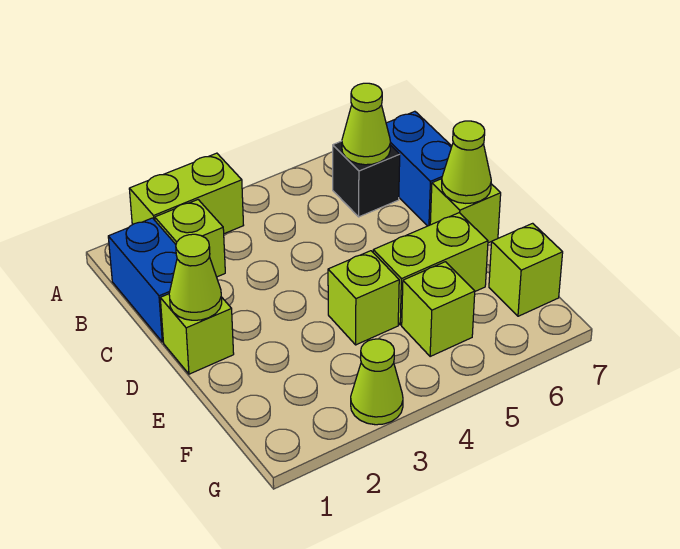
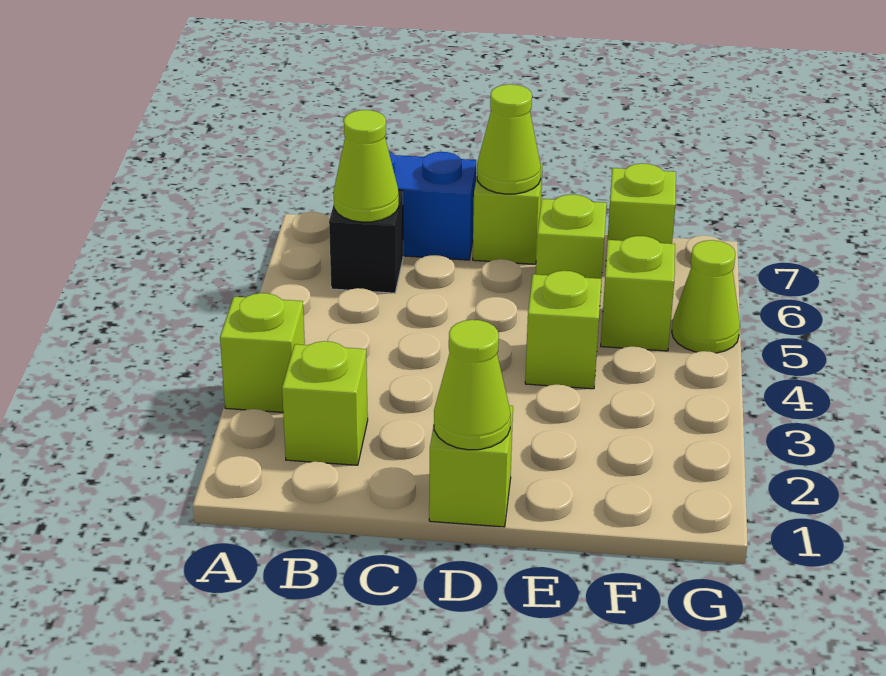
lime 1x2 brick [129,153,244,234] -> lime 1x1 brick [220,293,305,412]
blue 1x2 brick [108,218,177,342] -> none
lime 1x2 brick [373,213,488,325] -> lime 1x1 brick [536,194,607,296]
lime 1x1 cone [351,339,403,425] -> lime 1x1 cone moved to [672,240,740,353]

